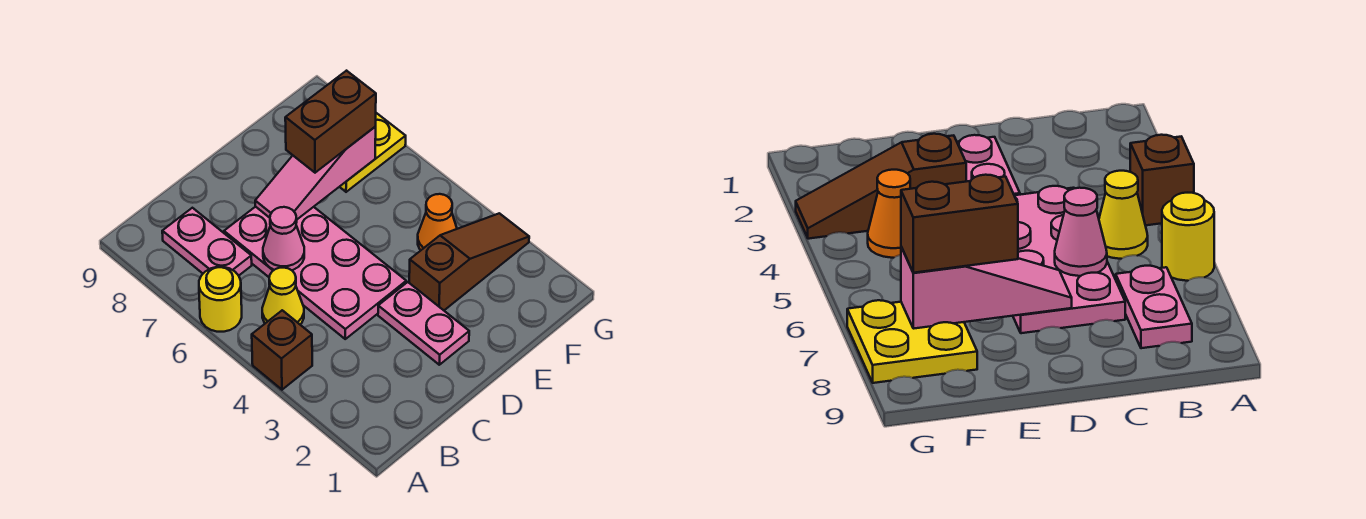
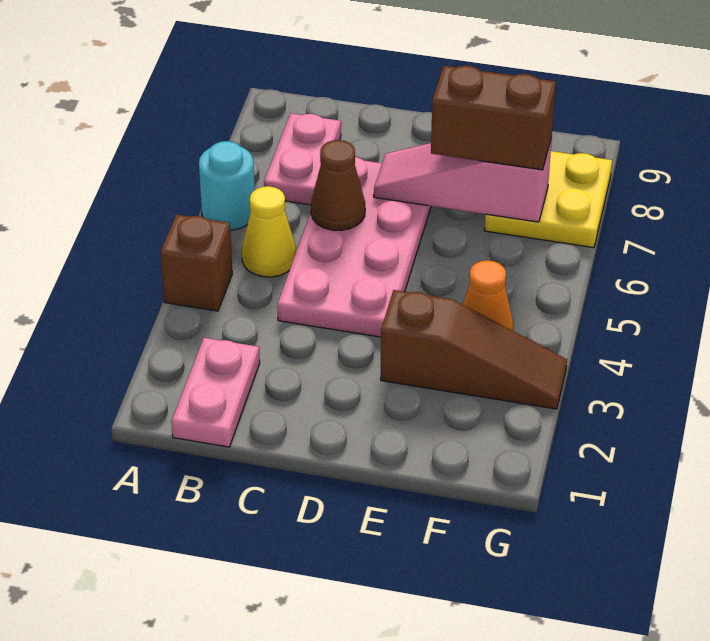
yellow 1x1 round brick [199,267,242,332] -> cyan 1x1 round brick [199,141,255,230]
pink 1x1 cone [263,207,304,270] -> brown 1x1 cone [311,140,365,231]
pink 1x2 plate [378,282,469,365] -> pink 1x2 plate moved to [171,338,260,447]

